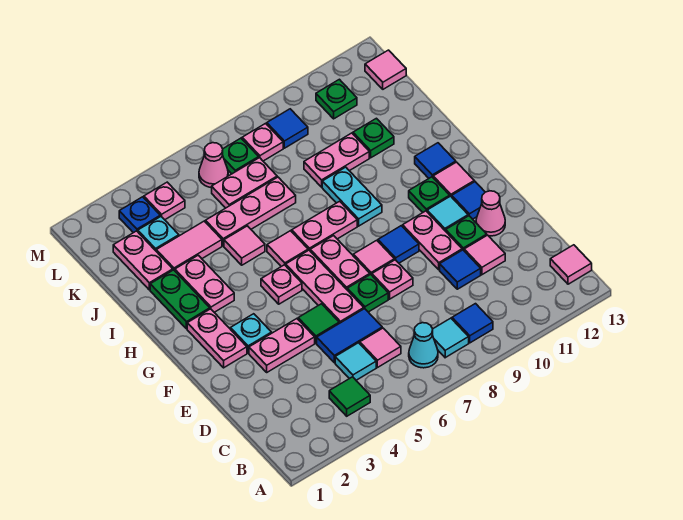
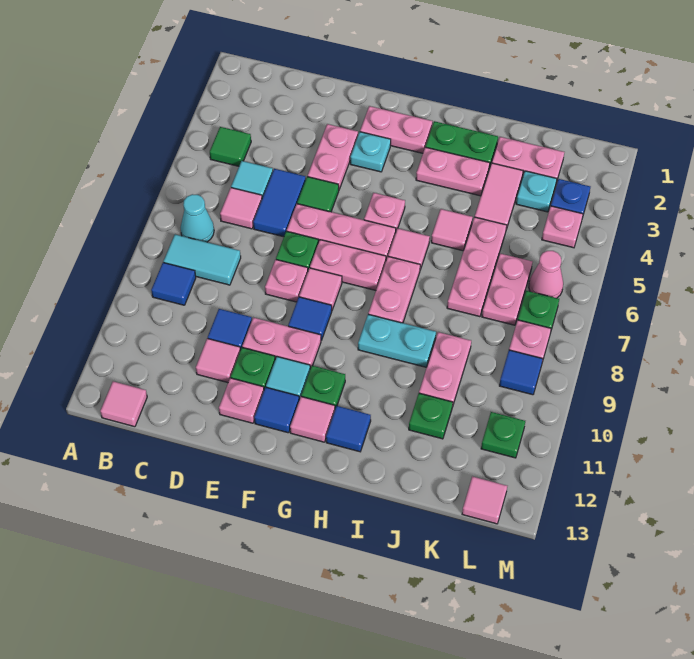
cyan 1x1 tile [432,318,469,358] -> cyan 1x2 tile [163,234,241,285]
pink 1x1 cone [476,191,505,236] -> pink 1x1 plate [219,378,264,423]

